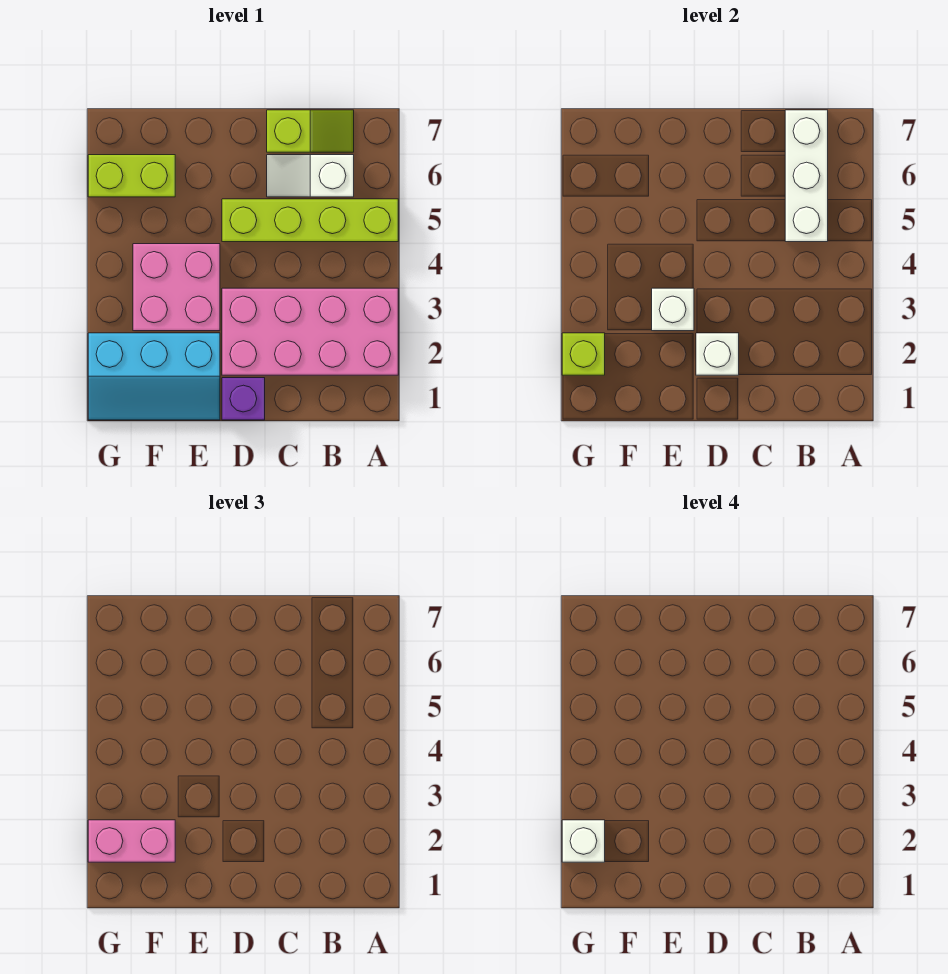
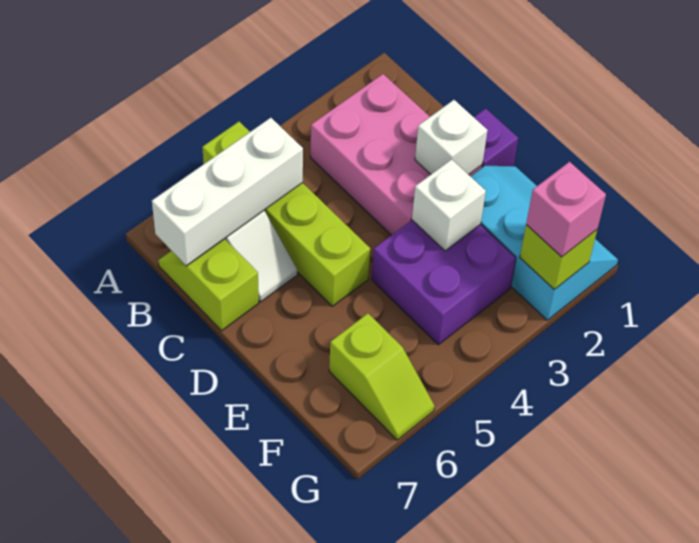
pink 2x4 brick [222,288,398,375] -> pink 2x3 brick [310,74,482,235]
pink 2x2 brick [133,244,220,331] -> purple 2x2 brick [372,220,516,345]
pink 1x2 brick [88,820,175,862] -> pink 1x1 brick [526,162,606,257]
lime 1x2 brick [88,155,175,197] -> lime 1x2 slope [329,313,435,440]
white 1x1 brick [562,820,605,862] -> none

